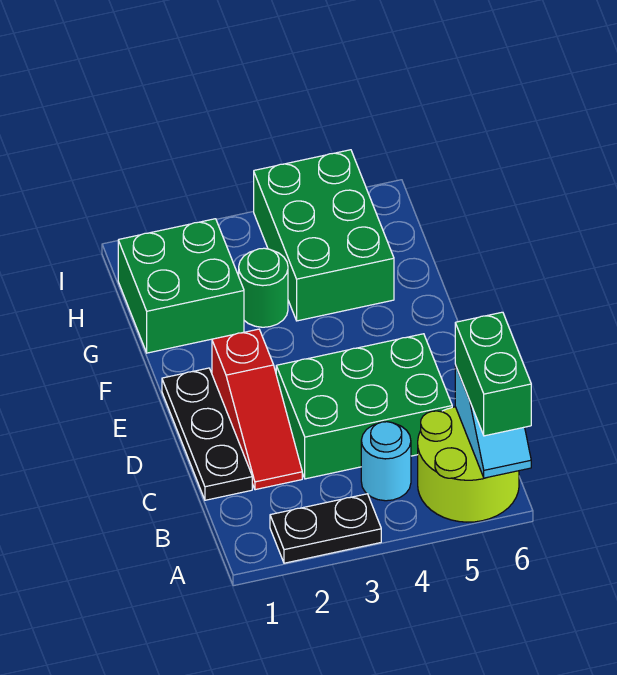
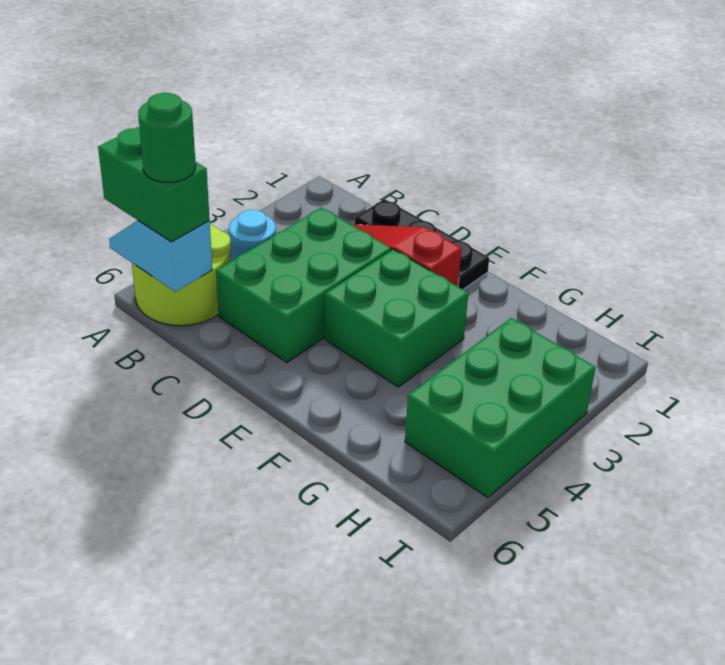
black 1x2 plate [270,494,381,563] -> none
green 2x2 brick [118,219,244,353] -> green 2x2 brick moved to [325,249,468,387]
green 1x1 round brick [239,248,288,327] -> green 1x1 round brick moved to [138,93,196,182]
green 2x3 brick [254,150,394,321] -> green 2x3 brick turned to [405,318,596,498]

